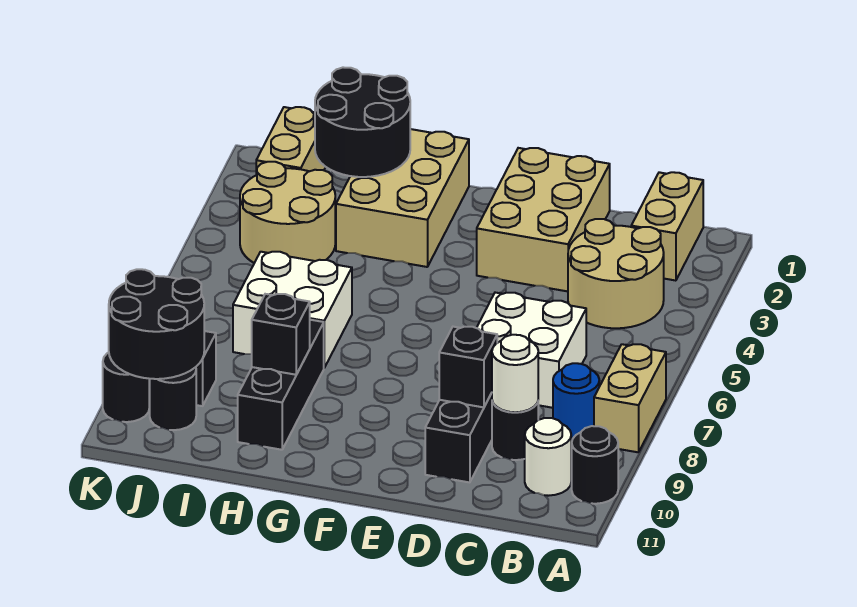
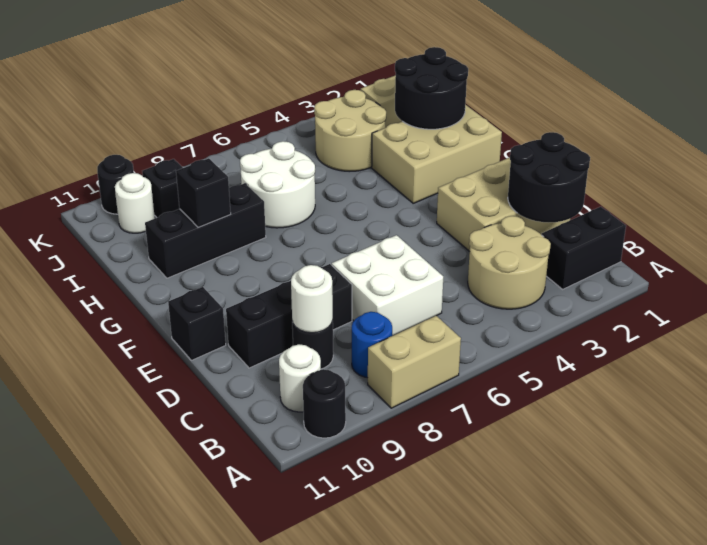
tan 1x2 brick [631,172,703,281] -> black 1x2 brick [542,207,626,289]
black 1x1 brick [439,327,497,407] -> black 1x1 brick moved to [168,287,226,360]
white 2x2 brick [233,252,352,368] -> white 2x2 round brick [240,141,315,228]
black 2x2 round brick [109,269,204,379] -> black 2x2 round brick moved to [508,132,590,222]
black 1x1 round brick [149,367,196,430] -> white 1x1 round brick [115,173,155,233]

